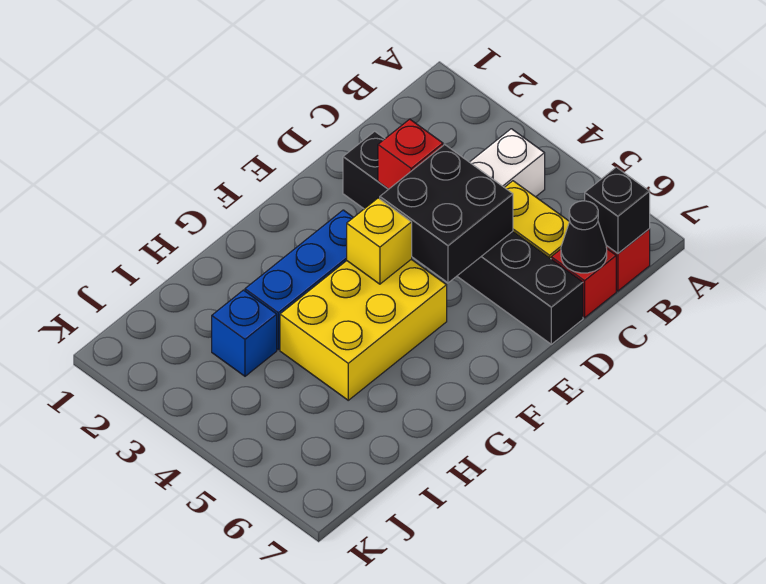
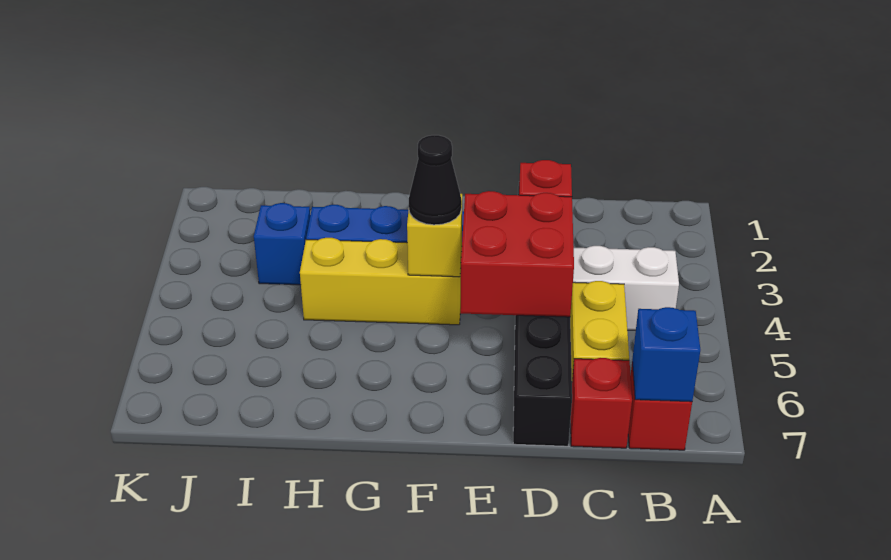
black 1x1 brick [585,167,650,254] -> blue 1x1 brick [632,307,700,402]
black 1x1 cone [561,201,607,273] -> black 1x1 cone moved to [409,135,462,225]
black 2x2 brick [380,144,513,283] -> red 2x2 brick [460,191,574,317]
yellow 2x3 brick [280,259,447,400] -> yellow 1x3 brick [300,238,462,325]

